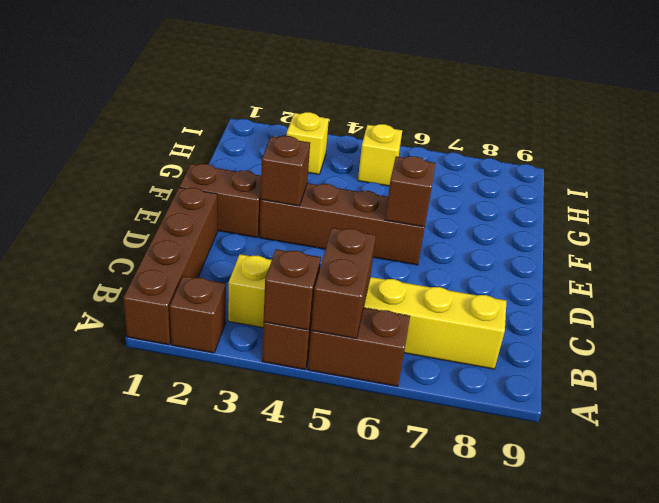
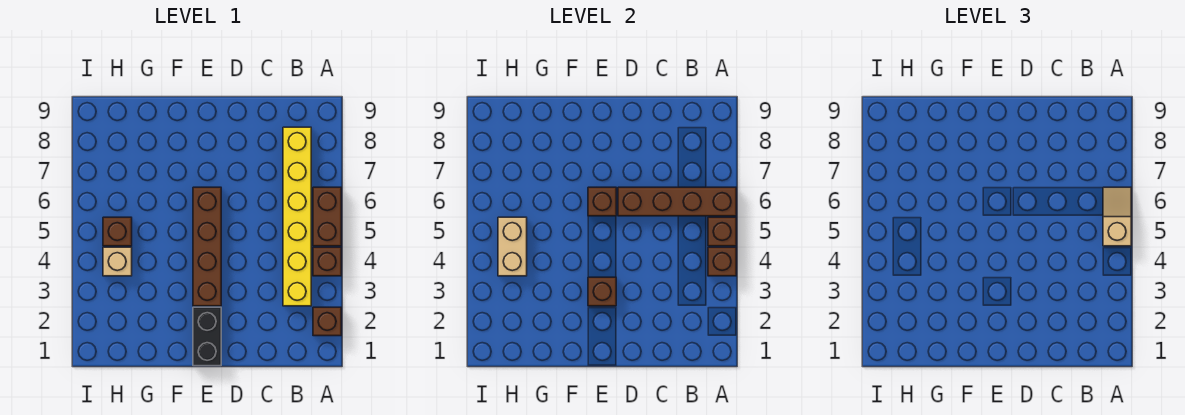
brown 1x4 brick [123,187,217,345] -> brown 1x4 brick moved to [618,187,736,216]
brown 1x2 brick [311,228,376,338] -> brown 1x1 brick [708,217,736,246]
none -> tan 1x2 slope [1103,187,1131,246]
brown 1x2 brick [179,164,261,237] -> black 1x2 brick [193,307,221,366]
yellow 1x1 brick [287,112,329,174] -> none
none -> tan 1x1 brick [103,247,132,276]
none -> tan 1x2 brick [498,217,527,276]
yellow 1x1 brick [358,124,402,186] -> brown 1x1 brick [103,217,132,246]

